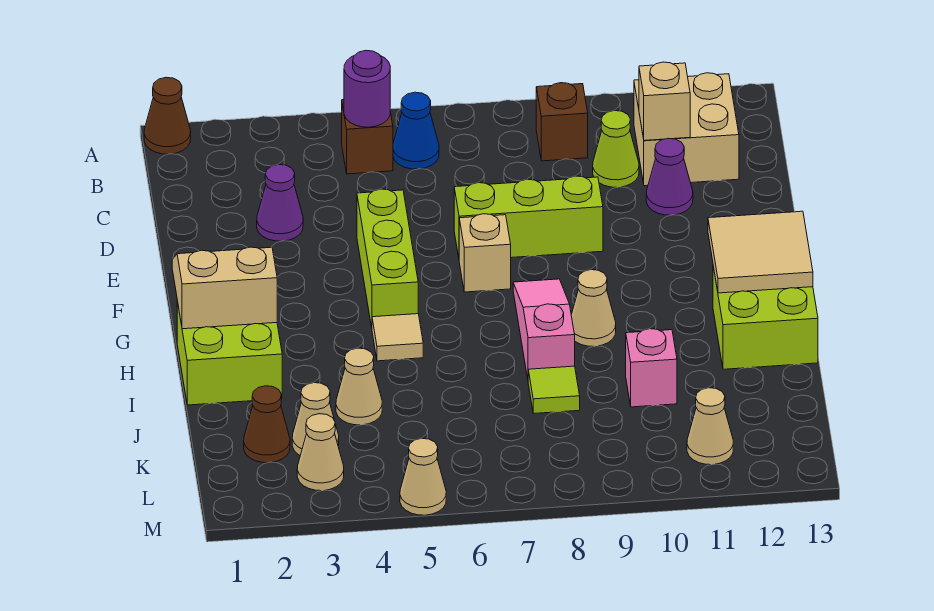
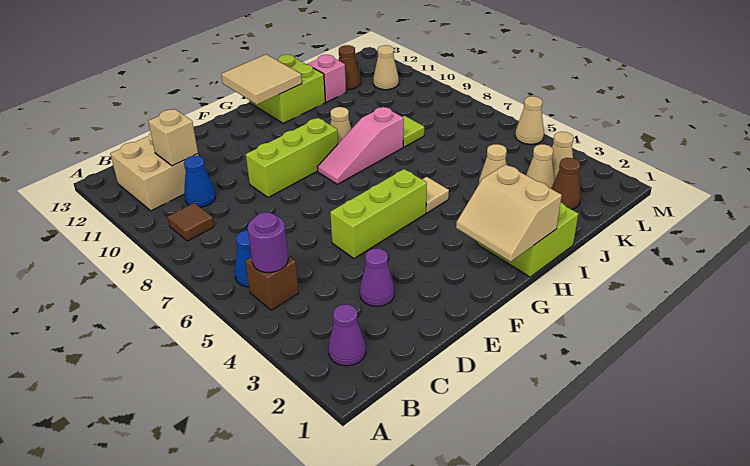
brown 1x1 cone [144,77,191,154] -> brown 1x1 cone moved to [339,45,361,89]
brown 1x1 brick [536,83,588,161] -> brown 1x1 tile [168,203,214,241]
lime 1x1 cone [593,111,639,187] -> blue 1x1 cone [184,155,216,207]
purple 1x1 cone [646,138,693,215] -> purple 1x1 cone moved to [328,305,366,366]
lime 1x3 brick [454,176,603,258] -> lime 1x3 brick turned to [246,118,338,198]
tan 1x1 brick [459,214,511,292] -> none
pink 1x1 brick [626,329,677,407] -> pink 1x1 brick moved to [308,55,346,102]

